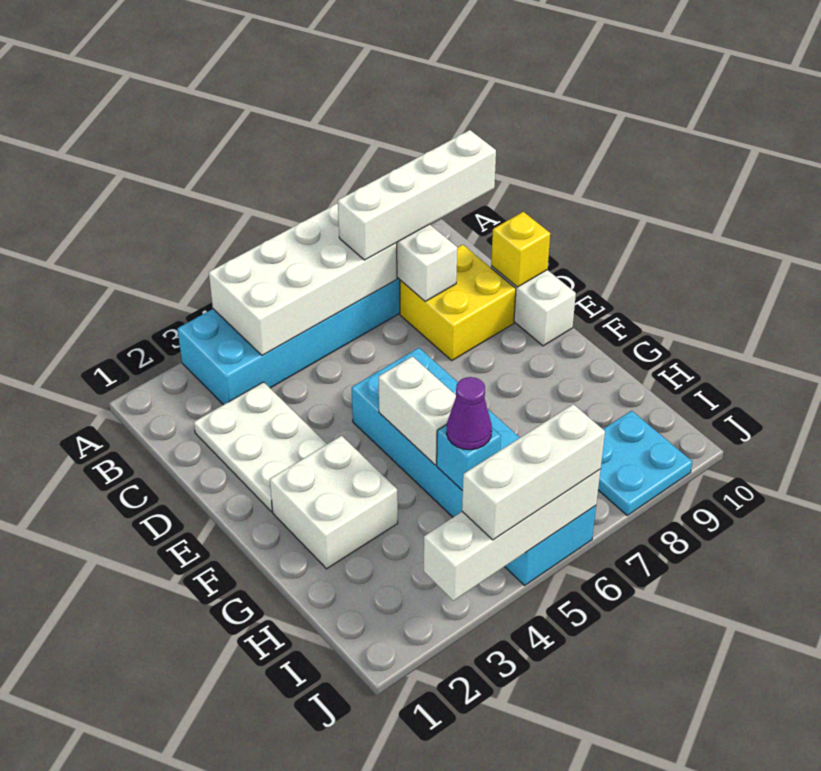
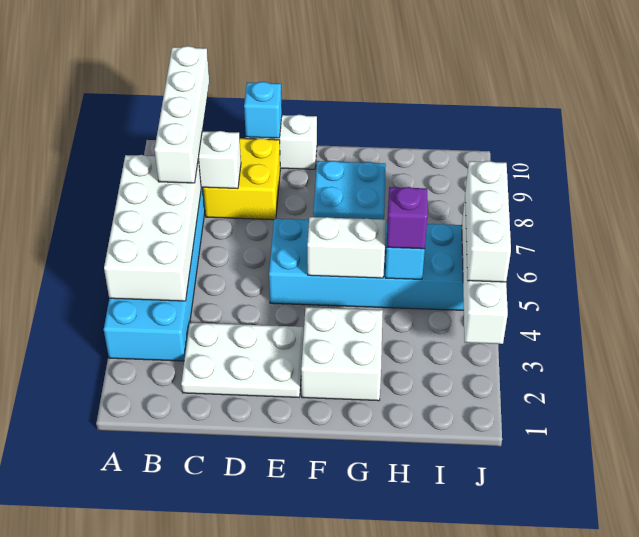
yellow 1x1 brick [491,212,550,287] -> cyan 1x1 brick [244,82,282,138]
purple 1x1 cone [447,377,492,450] -> purple 1x1 brick [387,187,428,249]
cyan 2x2 plate [598,411,692,515] -> cyan 2x2 plate moved to [313,161,386,220]

